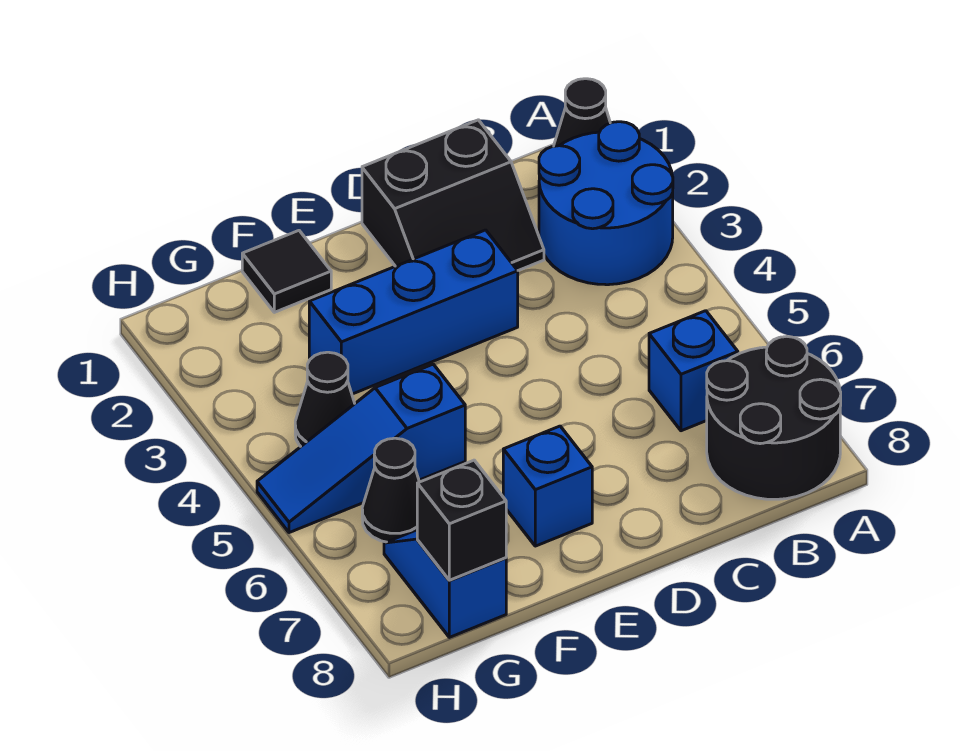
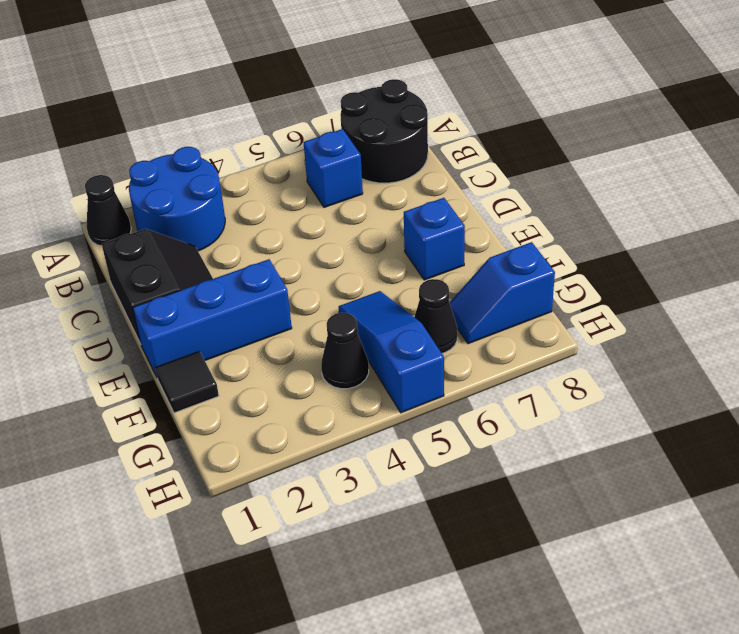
blue 1x3 brick [309,230,518,394] -> blue 1x3 brick turned to [133,259,292,377]
blue 1x3 slope [257,364,465,533] -> blue 1x3 slope turned to [339,291,444,413]
black 1x1 brick [417,460,506,580] -> none

